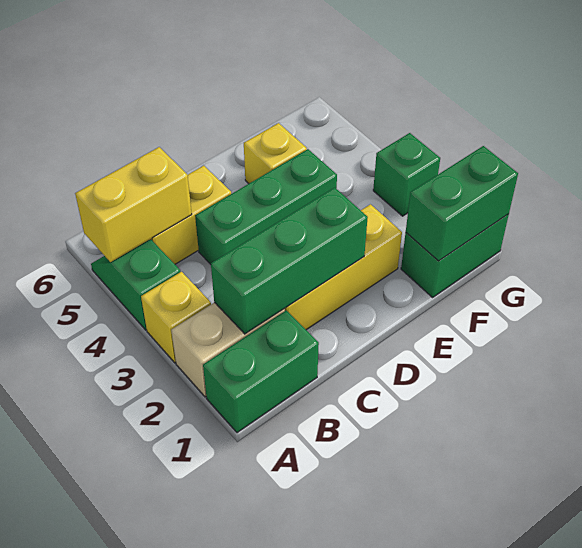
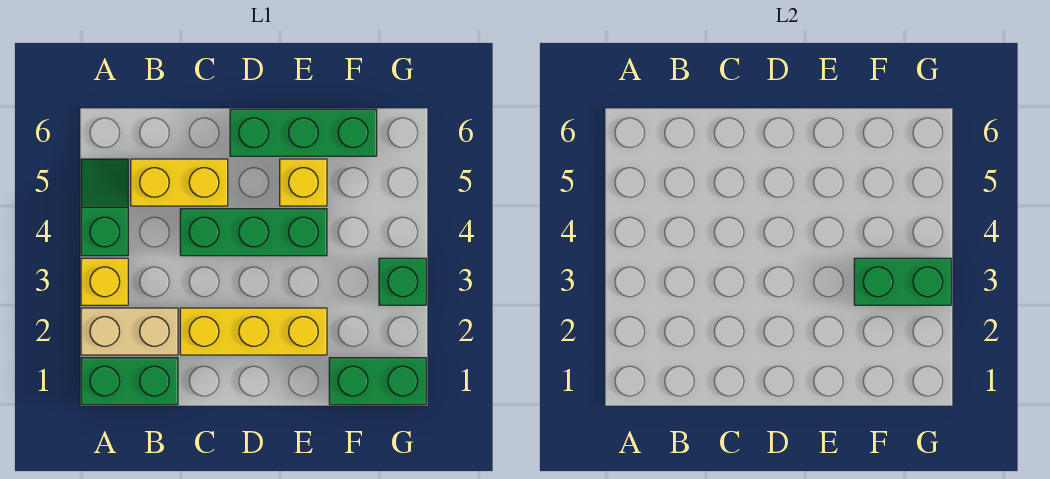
yellow 1x2 brick [75,147,192,262] -> none
green 1x3 brick [211,188,368,334] -> green 1x3 brick moved to [230,109,377,156]
green 1x2 brick [406,146,518,261] -> green 1x2 brick moved to [854,258,951,305]

